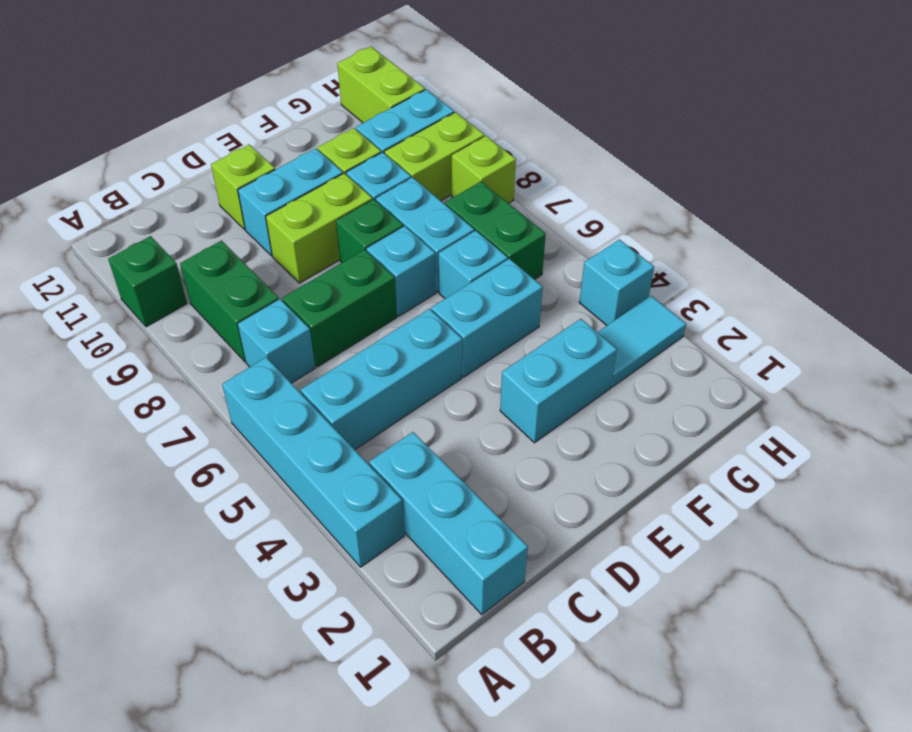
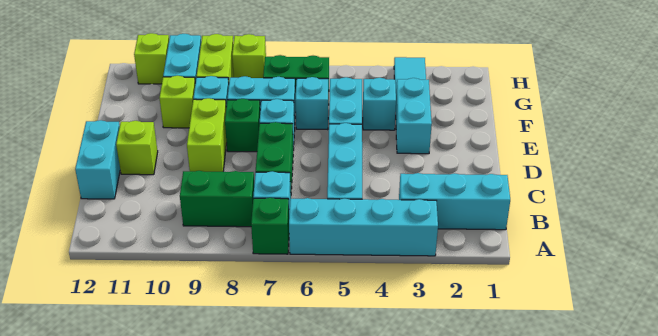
green 1x1 brick [108,236,187,327] -> green 1x1 brick moved to [251,198,289,254]
cyan 1x2 brick [238,148,343,256] -> cyan 1x2 brick moved to [75,120,120,199]
cyan 1x1 brick [579,239,654,325] -> cyan 1x1 brick moved to [363,78,396,130]
lime 1x2 brick [337,46,425,123] -> lime 1x1 brick [134,33,169,84]

